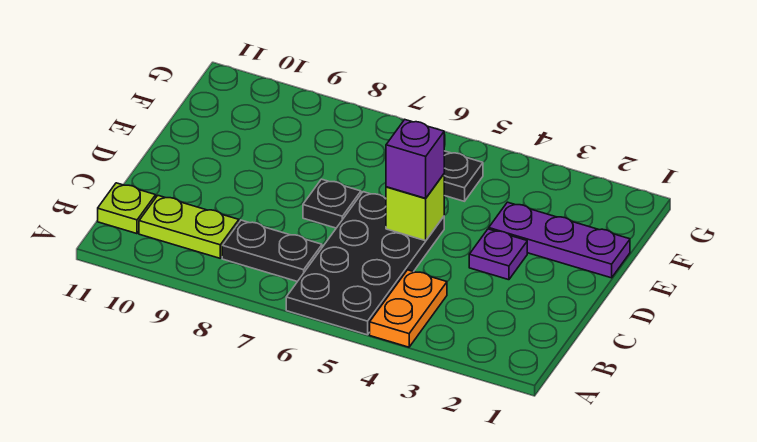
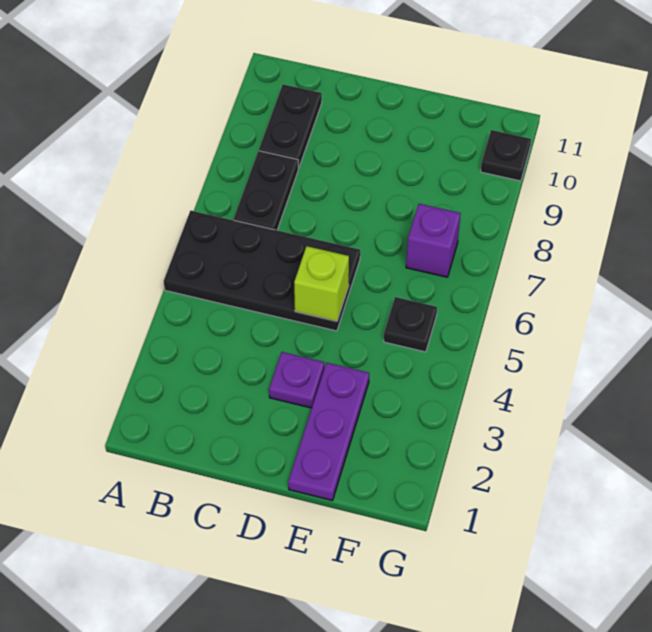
orange 1x2 plate [370,270,447,347] -> none
lime 1x2 plate [139,196,239,258] -> black 1x2 plate [259,84,322,168]
lime 1x1 plate [98,183,156,234] -> none
purple 1x1 brick [386,120,444,198] -> purple 1x1 brick moved to [406,204,461,277]
black 1x1 plate [303,179,361,228] -> black 1x1 plate moved to [481,130,531,181]

